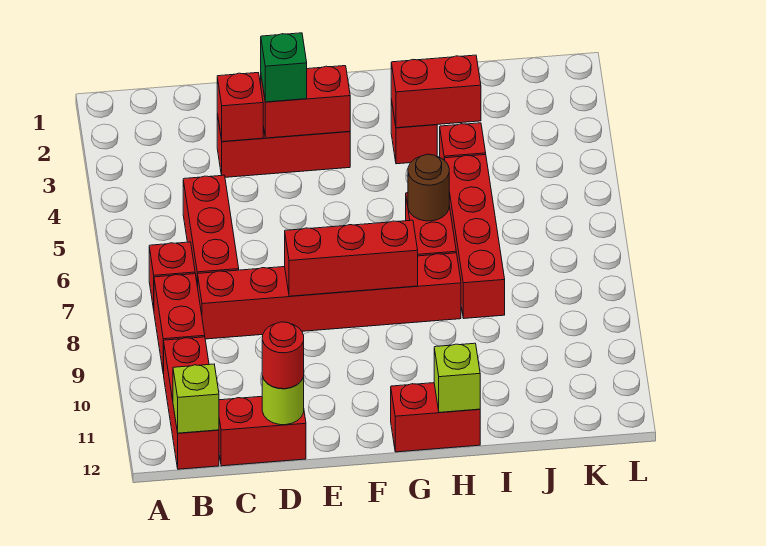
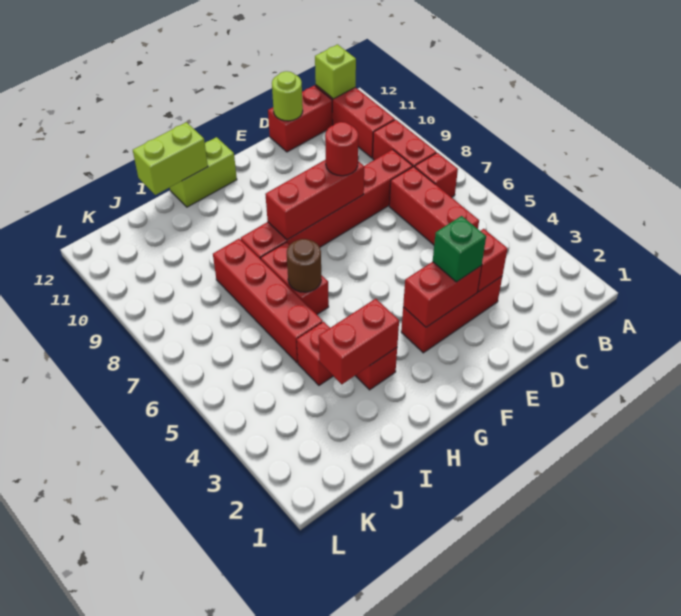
red 1x1 round brick [262,322,304,389] -> red 1x1 round brick moved to [325,122,358,176]
red 1x2 brick [391,383,480,452] -> lime 1x2 brick [170,137,237,207]
lime 1x1 brick [434,343,480,412] -> lime 1x2 brick [133,122,208,195]

